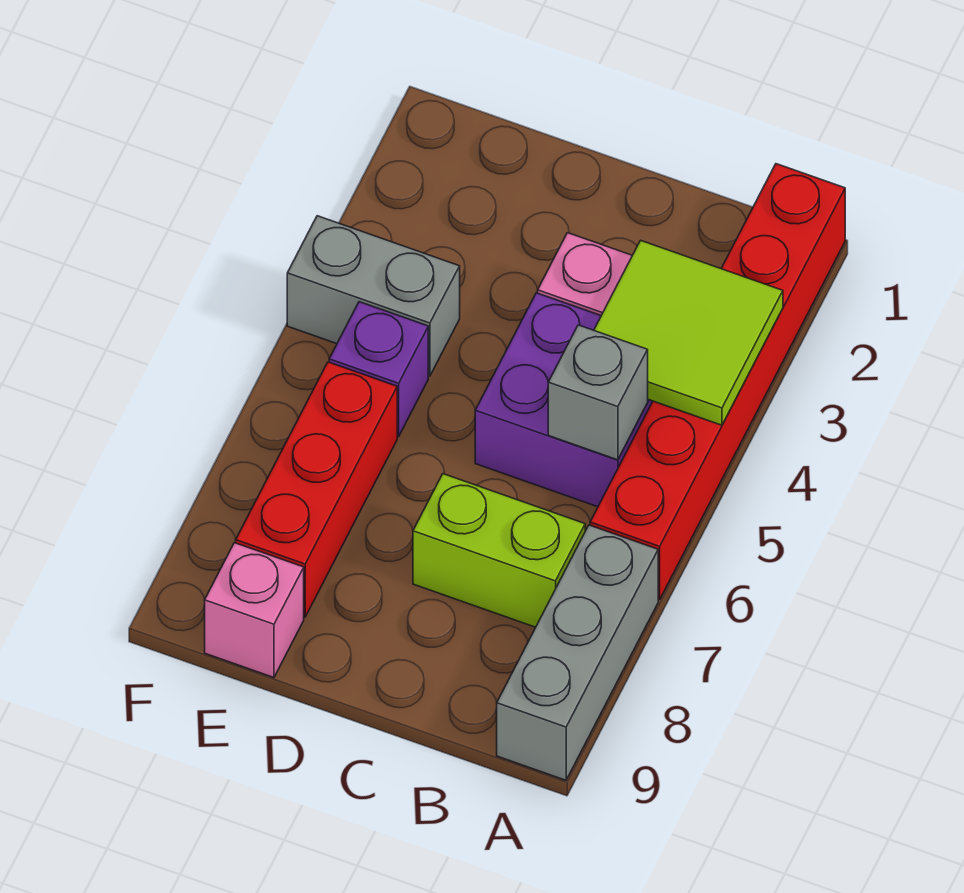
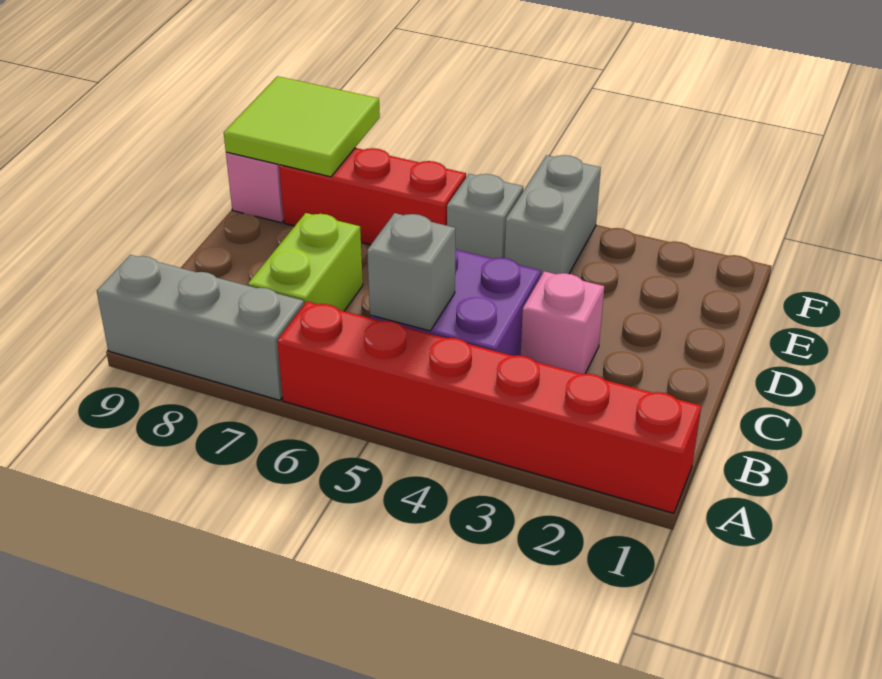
lime 2x2 tile [594,240,783,425] -> lime 2x2 tile moved to [224,76,380,177]
purple 1x1 brick [329,302,428,437] -> grey 1x1 brick [447,174,523,259]

